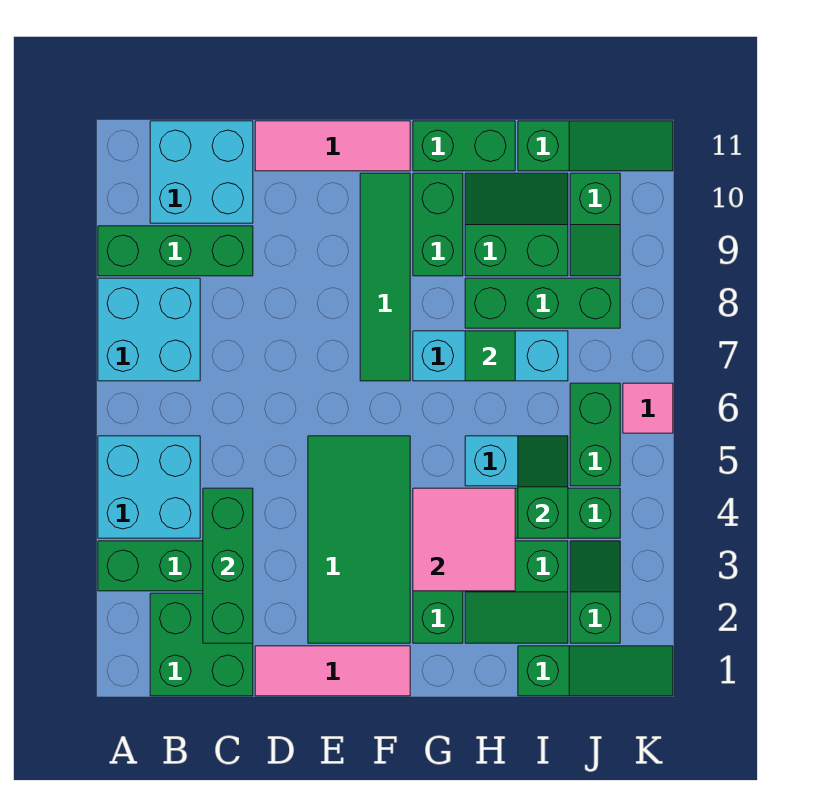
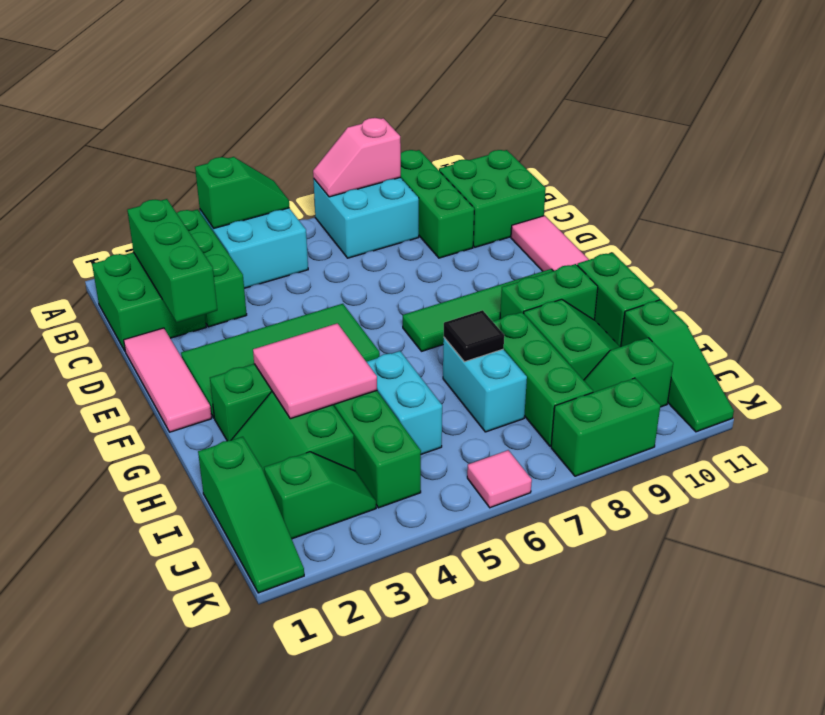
none -> pink 1x2 slope [313,118,401,197]
cyan 2x2 brick [150,121,253,223] -> green 2x2 brick [439,150,546,247]
green 1x3 brick [203,488,253,643] -> green 1x3 brick turned to [127,199,217,322]
cyan 1x3 brick [413,331,568,381] -> cyan 1x2 brick [443,338,527,432]
green 1x1 tile [465,331,515,381] -> black 1x1 tile [444,310,504,362]
green 1x2 slope [518,436,568,538] -> green 1x2 slope moved to [195,157,289,228]
green 1x2 brick [570,383,620,486] -> green 1x2 brick moved to [551,378,661,476]

